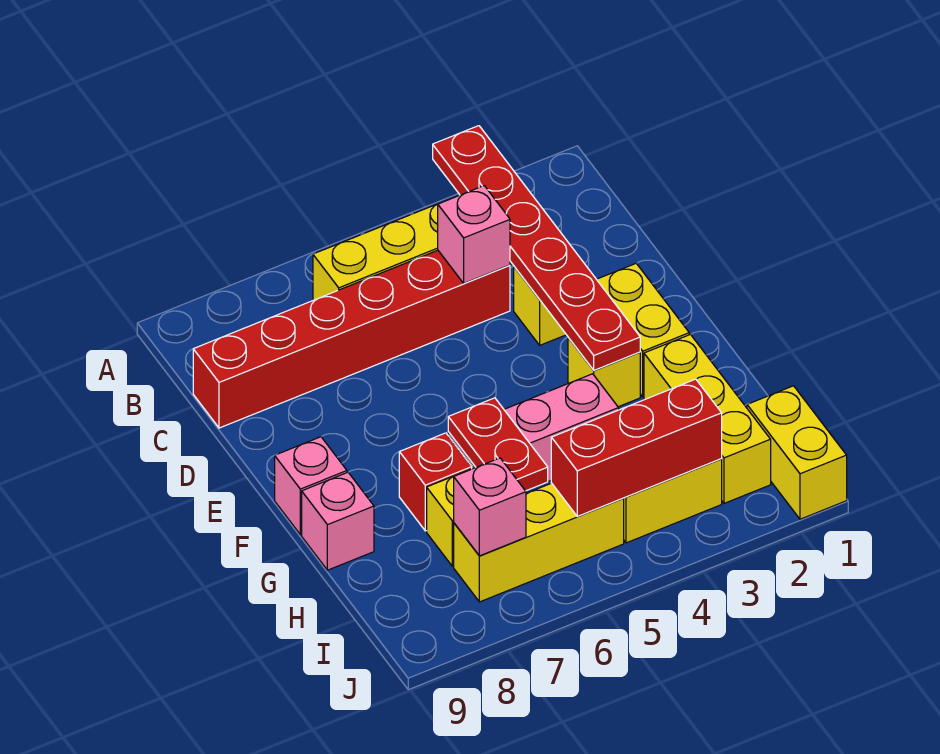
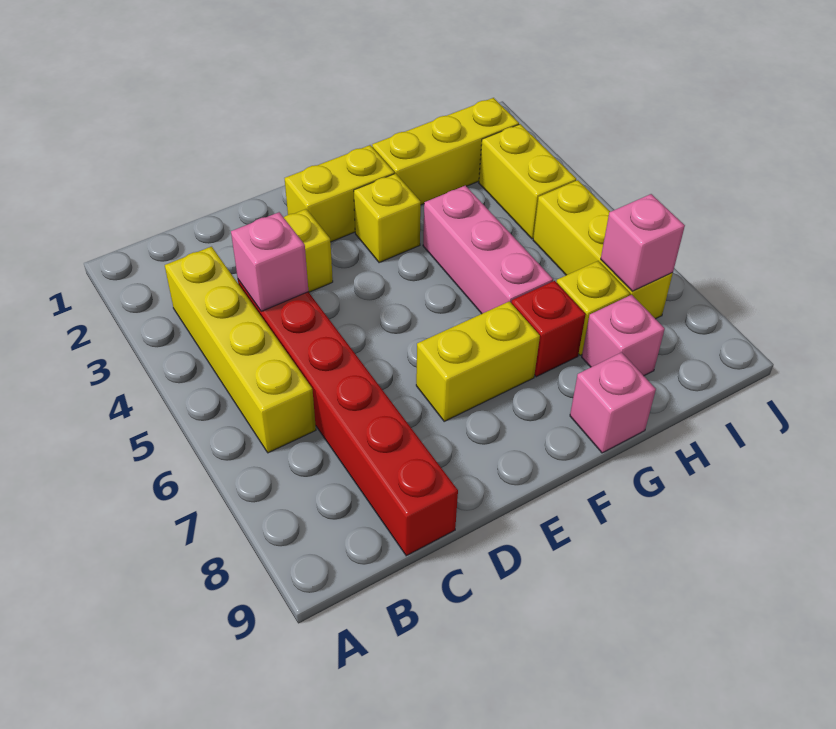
red 1x6 plate [433,126,640,370] -> none
pink 1x1 brick [275,437,347,535] -> pink 1x1 brick moved to [582,295,665,376]
red 1x2 plate [448,398,548,491] -> none
yellow 1x2 brick [747,386,847,519] -> yellow 1x2 brick moved to [416,301,540,421]
red 1x3 brick [551,379,722,516] -> none

